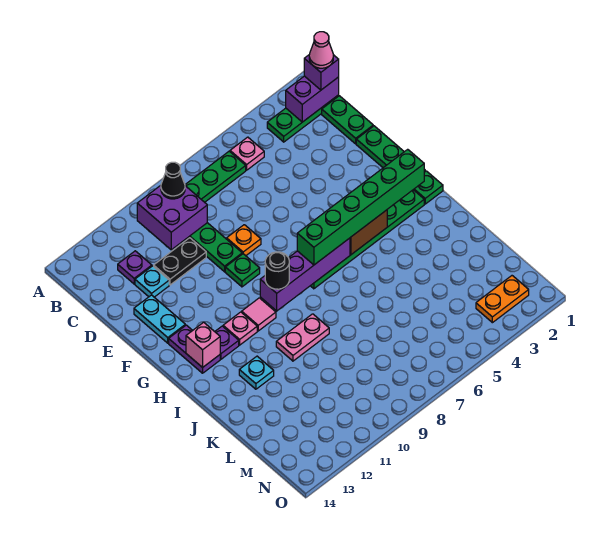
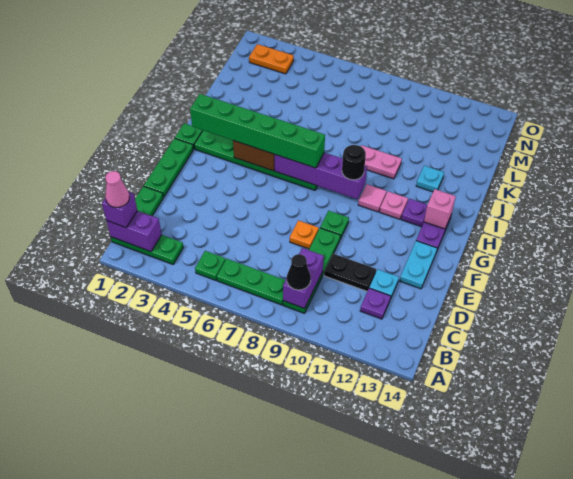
pink 1x1 plate [230,137,264,170] -> green 1x1 plate [195,251,226,280]
purple 2x2 brick [137,185,207,250] -> purple 1x2 brick [283,248,324,309]

